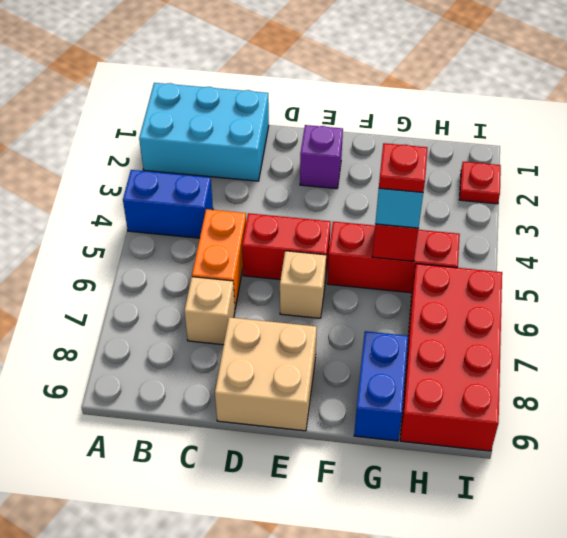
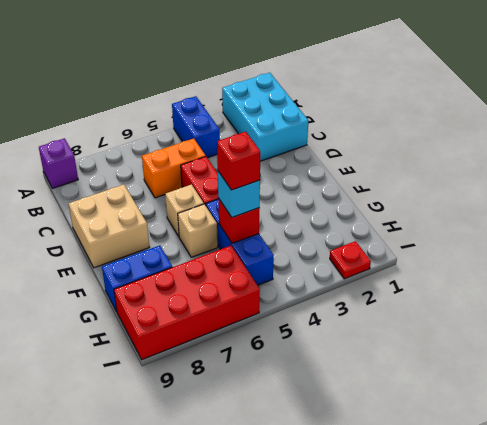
tan 1x1 brick [184,277,235,345] -> tan 1x1 brick moved to [178,204,218,257]
purple 1x1 brick [300,125,343,189] -> purple 1x1 brick moved to [39,138,78,188]
red 1x3 brick [327,222,460,293] -> blue 1x3 brick [206,199,274,285]
red 1x1 plate [379,143,427,192] -> red 1x1 brick [217,132,260,190]

